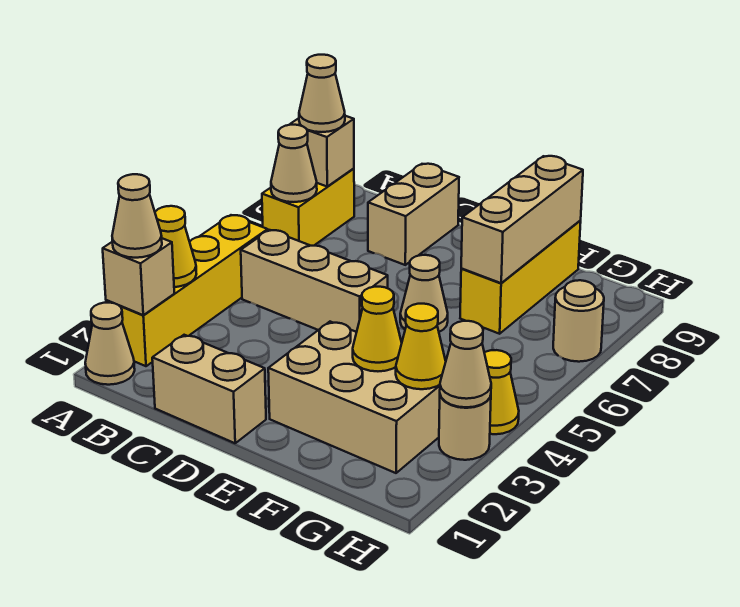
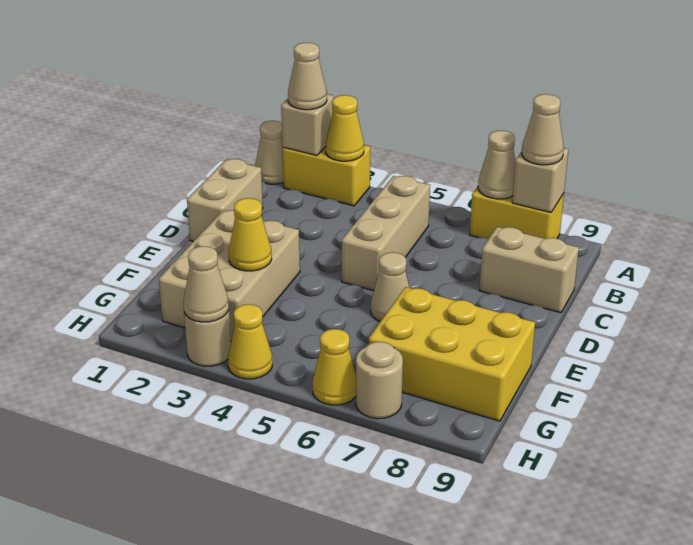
yellow 1x4 brick [106,215,268,366] -> yellow 1x2 brick [282,145,370,206]
yellow 1x3 brick [460,221,581,334] -> yellow 2x3 brick [368,287,535,421]
tan 1x3 brick [461,156,583,283] -> none
yellow 1x1 cone [396,304,446,389] -> yellow 1x1 cone moved to [312,329,356,405]

